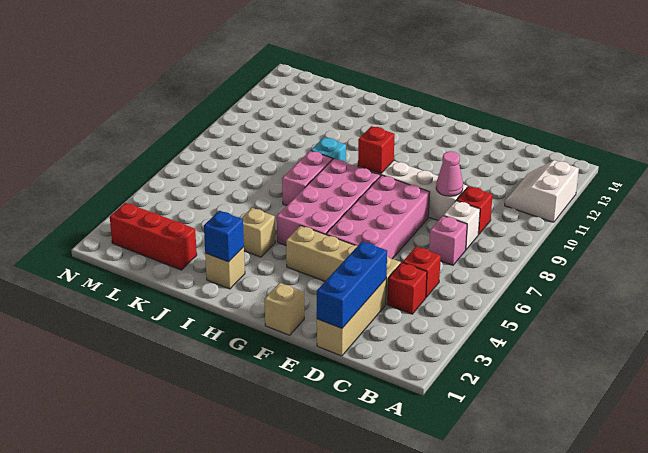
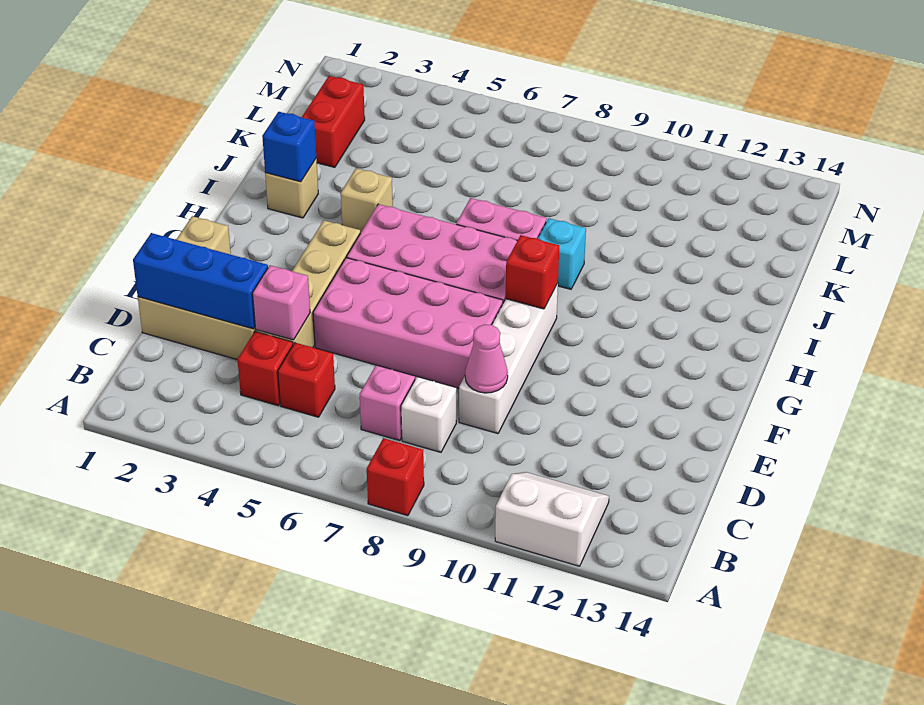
red 1x1 brick [456,186,493,235] -> red 1x1 brick moved to [367,438,424,516]
none -> pink 1x1 brick [253,265,310,340]
red 1x3 brick [110,203,197,270] -> red 1x2 brick [302,76,365,167]

